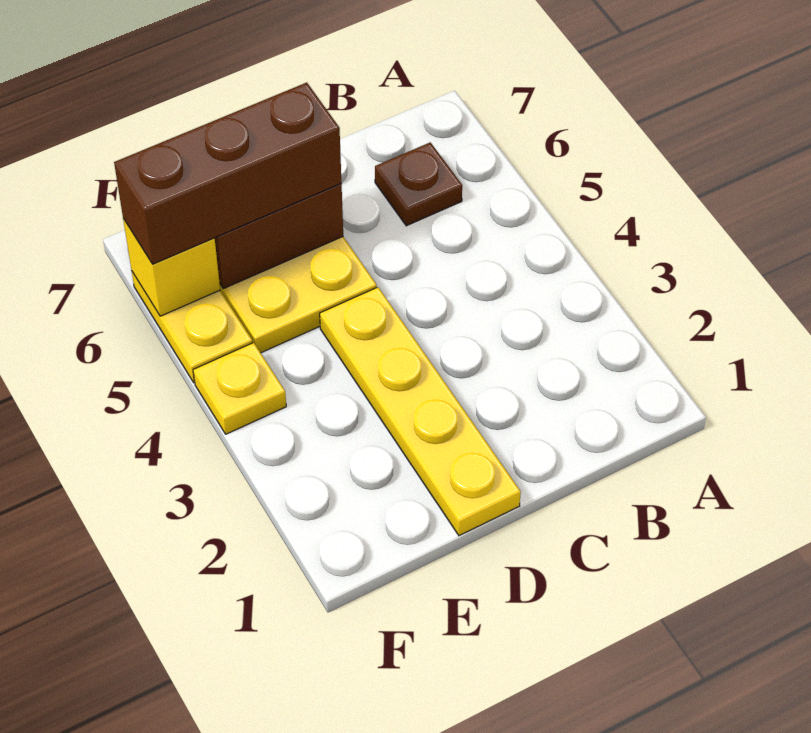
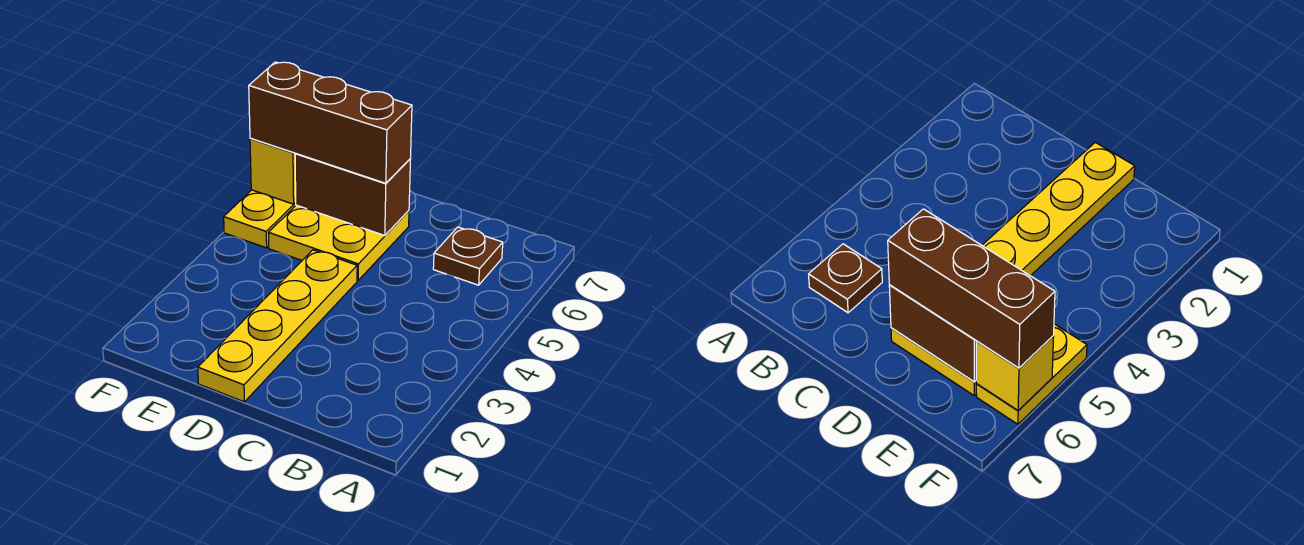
yellow 1x1 plate [193,343,286,434] -> none

